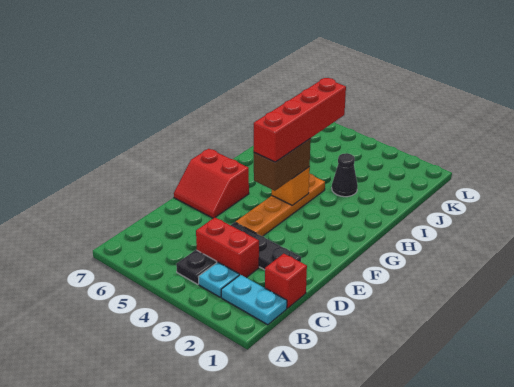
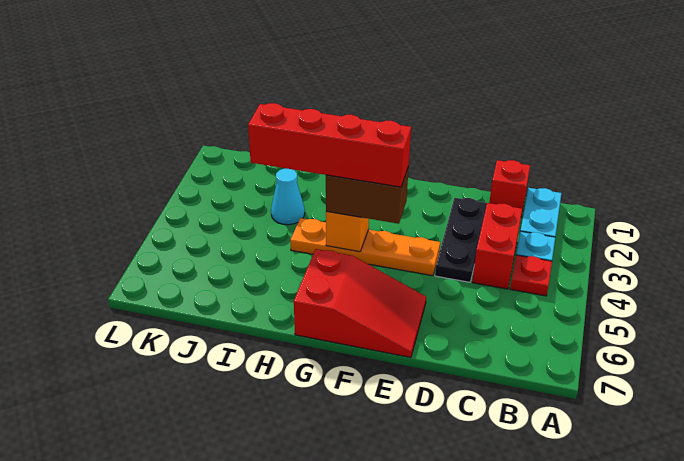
black 1x1 plate [176,250,217,284] -> red 1x1 plate [510,255,552,296]
red 2x2 slope [174,149,249,218] -> red 2x3 slope [294,249,426,357]
black 1x1 cone [332,153,358,197] -> cyan 1x1 cone [271,169,305,225]

